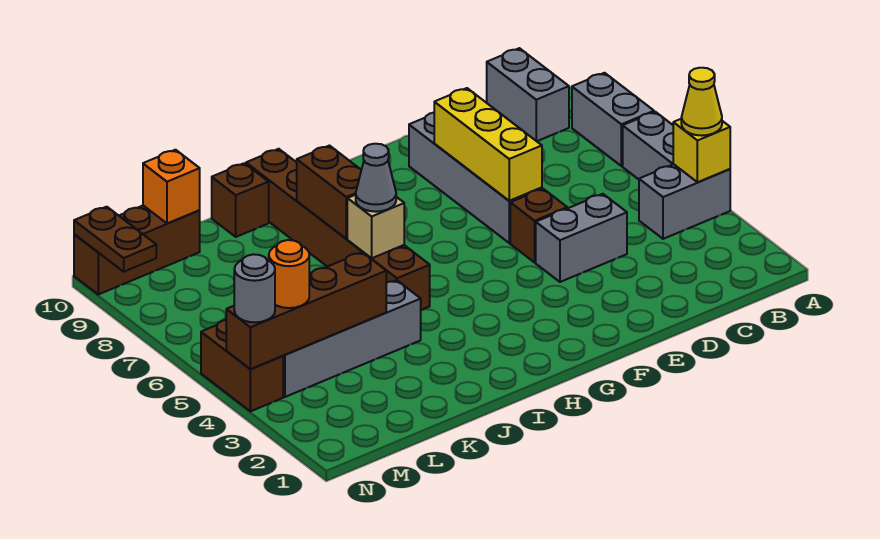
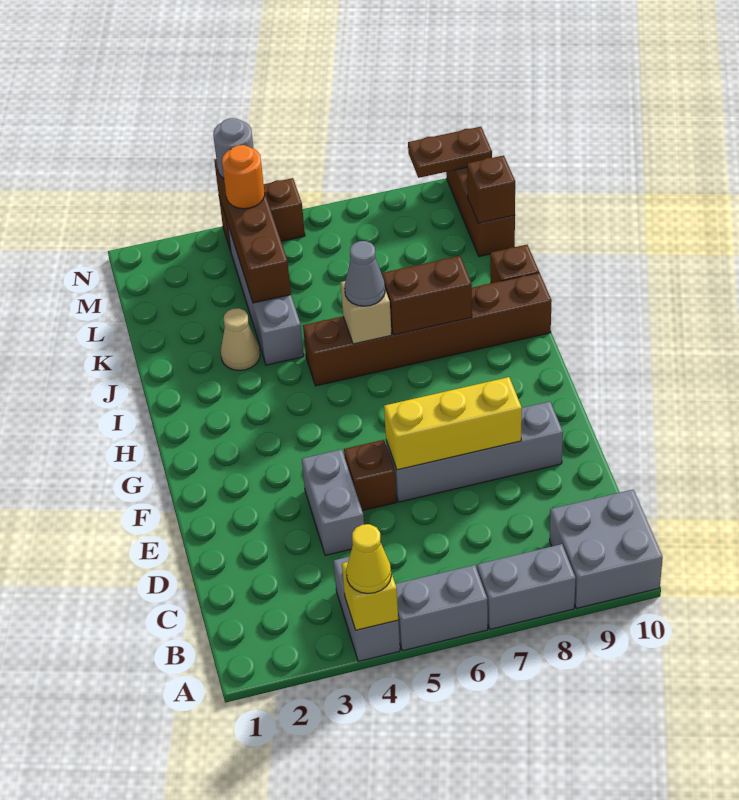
grey 1x2 brick [487,48,569,141] -> grey 2x2 brick [549,490,663,608]
none -> tan 1x1 cone [221,308,260,370]
orange 1x1 brick [143,150,200,223] -> brown 1x1 brick [467,155,515,223]

